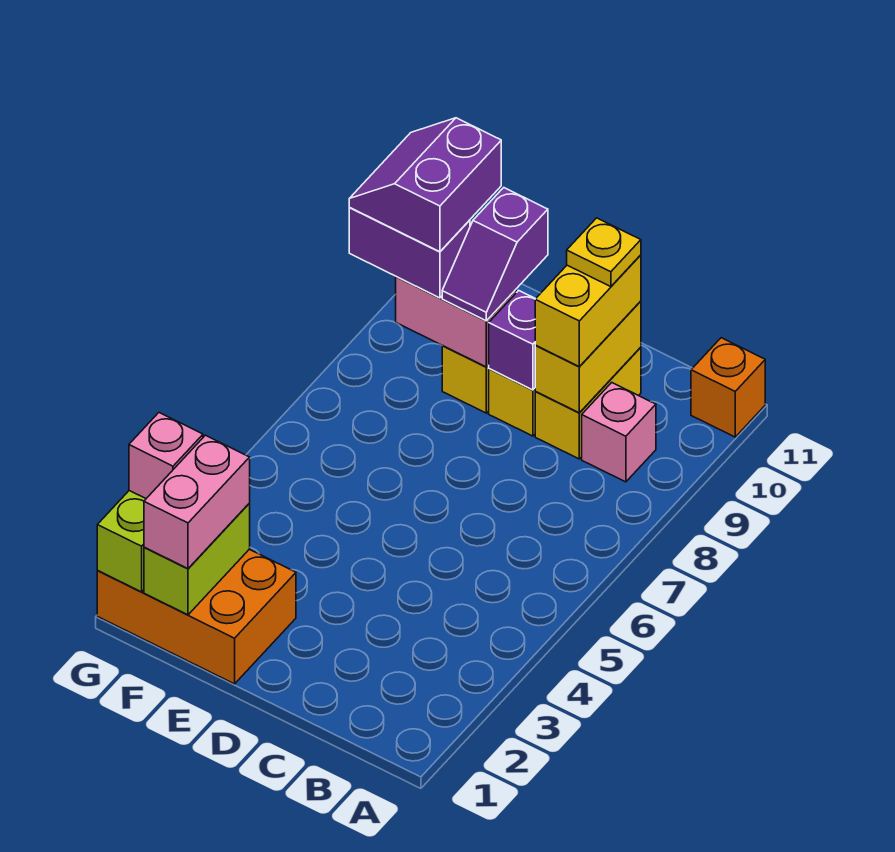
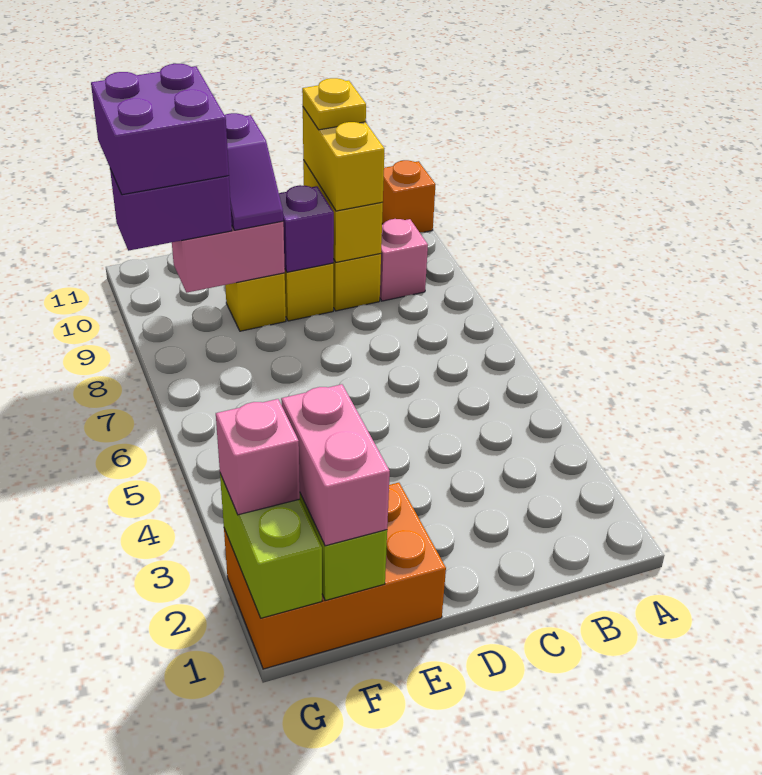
purple 2x2 slope [349,118,501,252] -> purple 2x2 brick [91,64,229,195]

